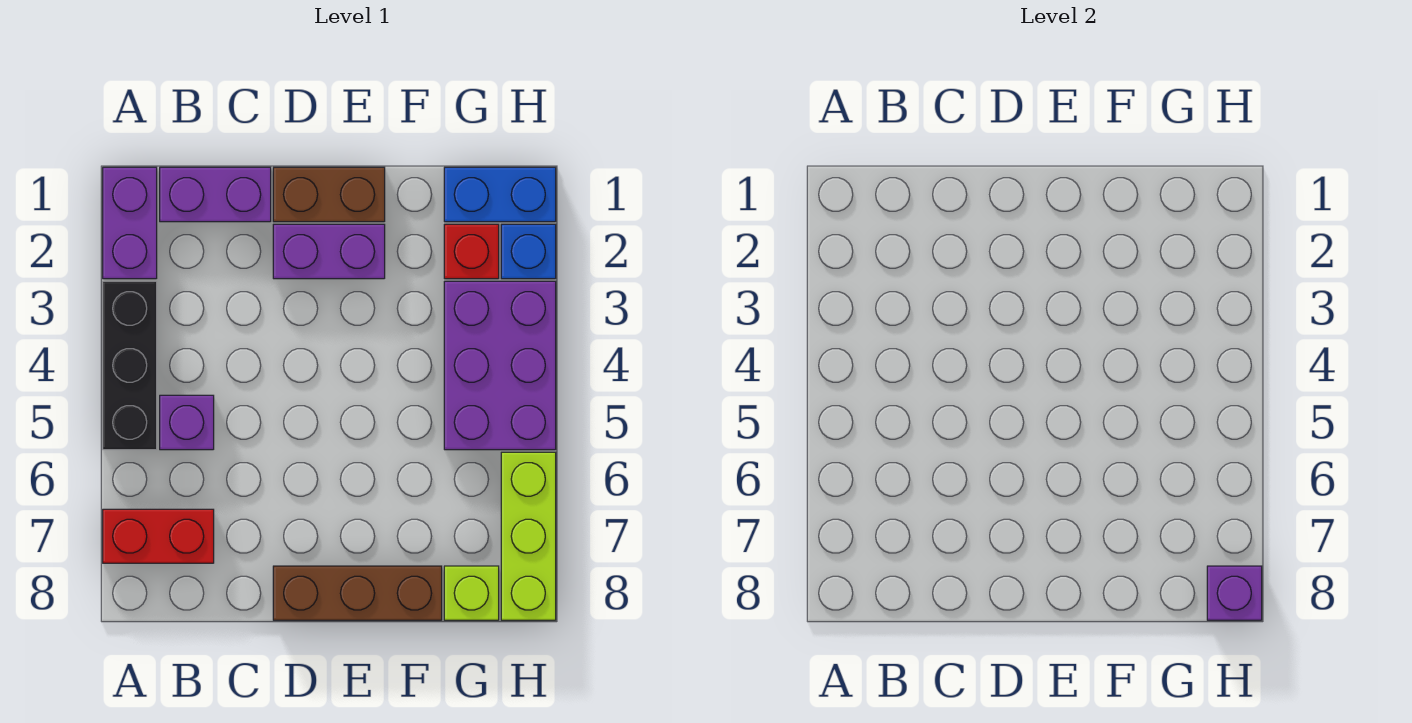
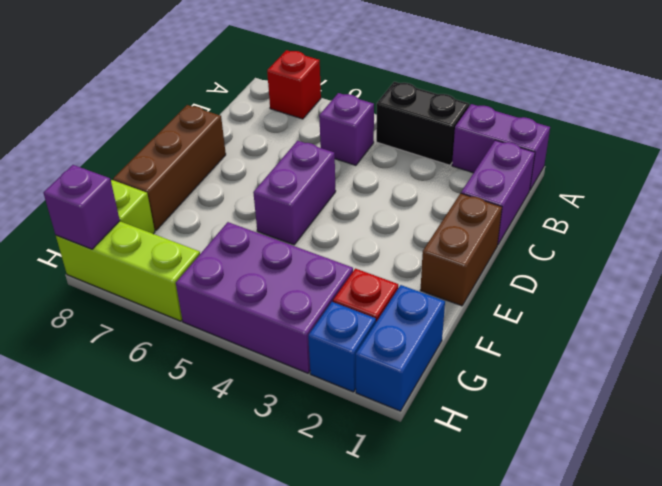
black 1x3 brick [103,281,157,450] -> black 1x2 brick [376,82,469,165]
red 1x2 brick [103,509,214,563] -> red 1x1 brick [267,50,321,119]
purple 1x2 brick [273,224,385,279] -> purple 1x2 brick moved to [253,141,336,245]

